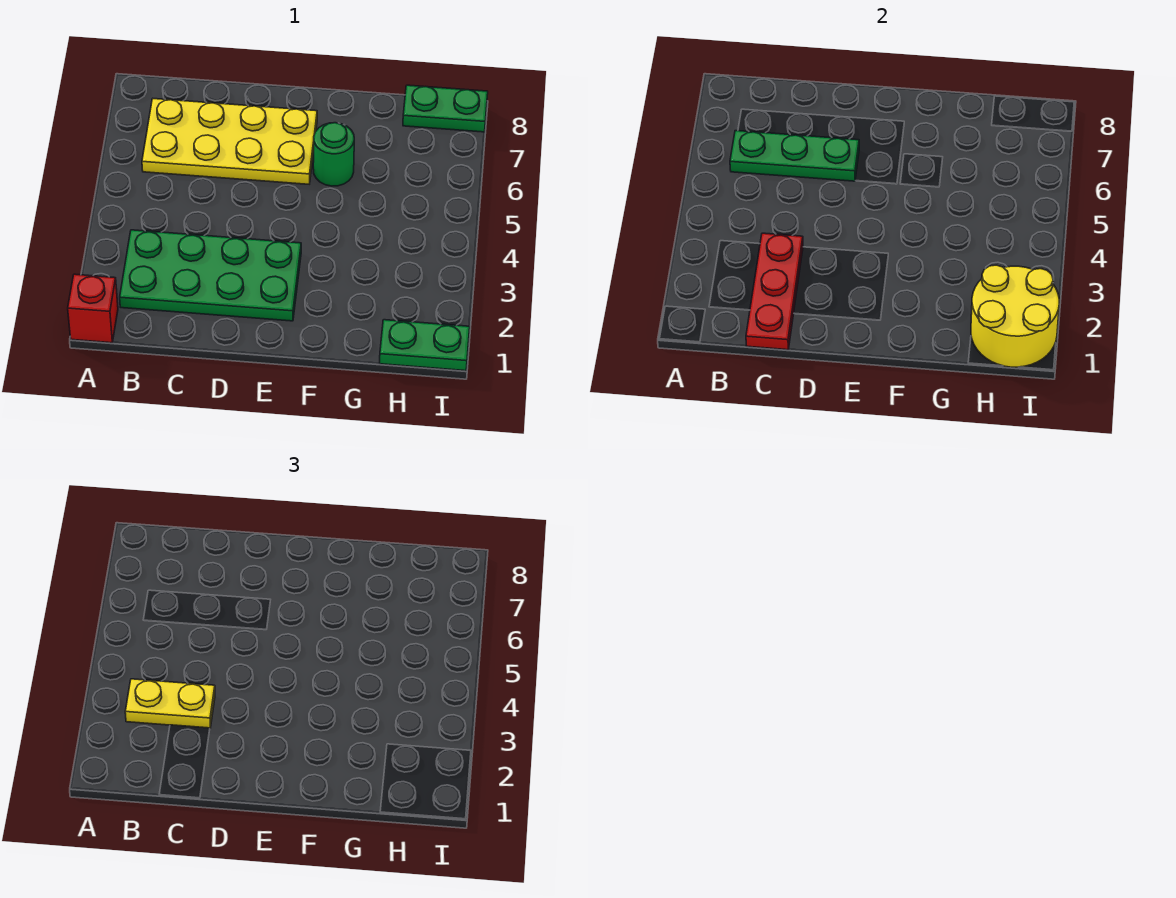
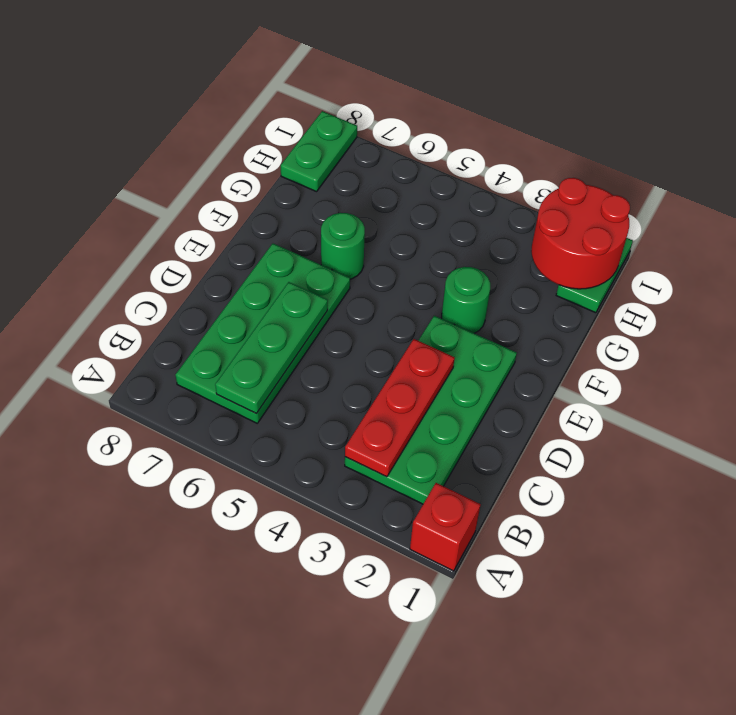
yellow 1x2 plate [125,679,215,728] -> none
yellow 2x4 plate [142,99,317,184] -> green 2x4 plate [176,244,350,423]
red 1x3 plate [746,233,803,350] -> red 1x3 plate turned to [345,339,455,477]
none -> green 1x1 round brick [442,267,490,333]
yellow 2x2 round brick [971,265,1059,367] -> red 2x2 round brick [531,178,630,289]

